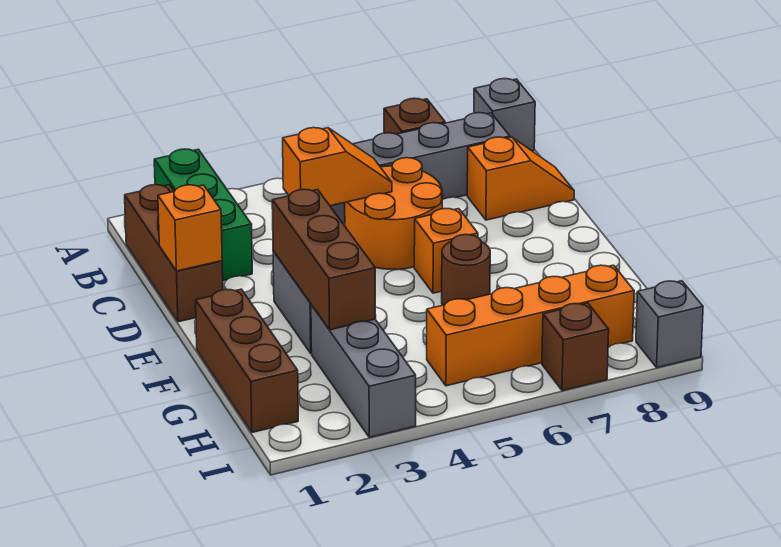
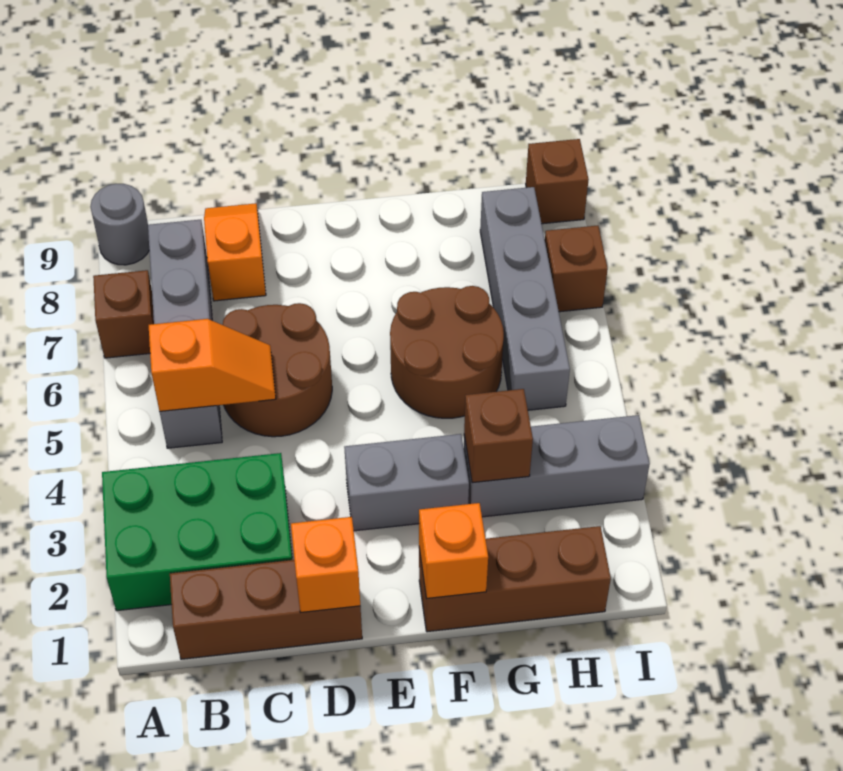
green 1x3 brick [154,149,252,281] -> green 2x3 brick [102,453,292,611]
grey 1x1 brick [474,79,535,151] -> grey 1x1 round brick [90,184,149,265]
orange 1x2 slope [283,128,392,206] -> orange 1x2 slope turned to [149,319,276,411]
orange 2x2 round brick [345,158,443,269] -> brown 2x2 round brick [223,303,332,437]
brown 1x3 brick [272,189,376,330] -> brown 1x1 brick [464,389,533,483]
orange 1x1 brick [414,209,478,293] -> orange 1x1 brick moved to [419,503,488,599]
brown 1x1 round brick [442,234,490,305] -> brown 2x2 round brick [390,286,504,418]
orange 1x4 brick [427,265,634,386] -> grey 1x4 brick [480,187,570,410]
grey 1x1 brick [636,281,703,368] -> brown 1x1 brick [526,139,589,224]

